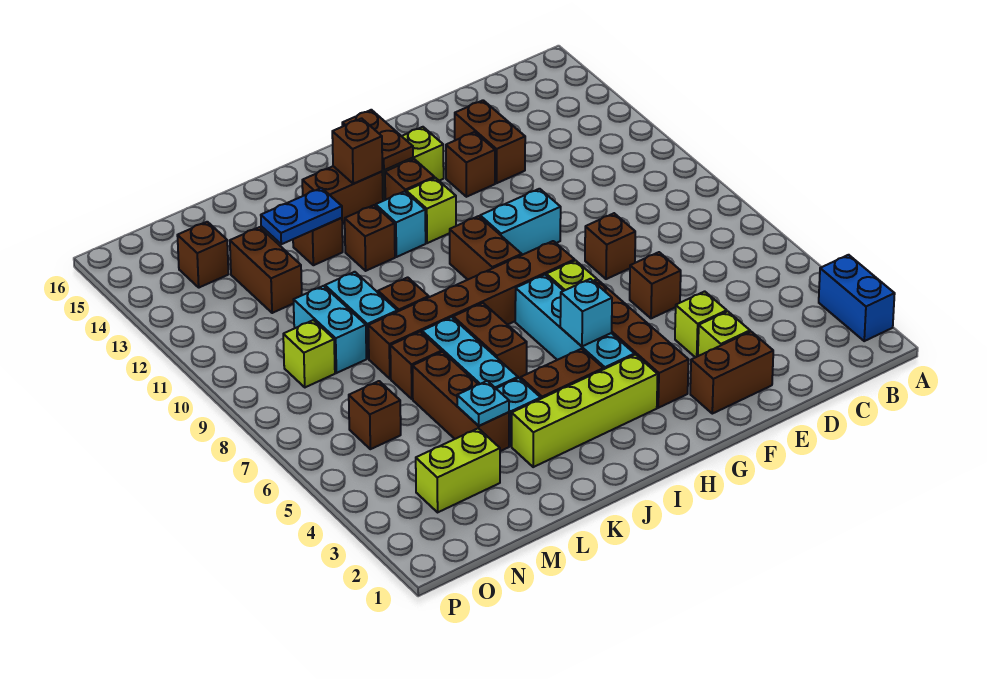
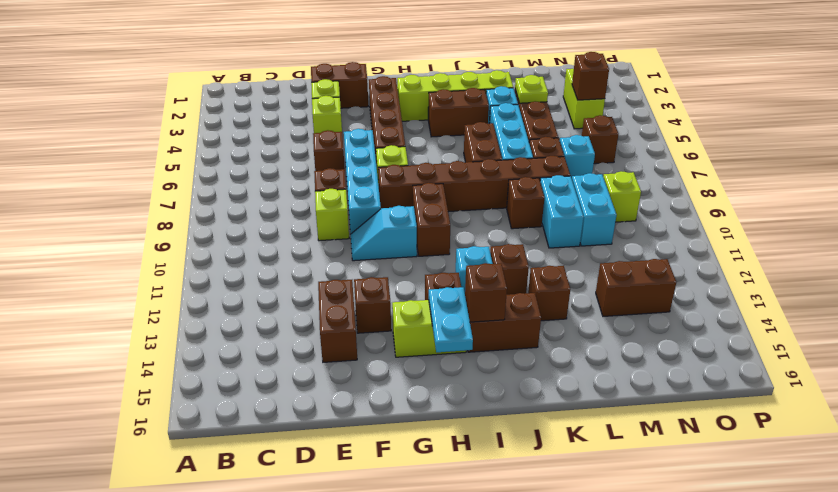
blue 1x2 brick [819,255,895,341] -> none
cyan 1x2 brick [480,189,561,255] -> cyan 1x2 slope [351,206,417,261]
cyan 1x4 brick [515,275,634,369] -> cyan 1x4 brick moved to [344,129,381,234]
cyan 1x1 brick [560,279,612,346] -> cyan 1x1 brick moved to [560,135,595,179]
lime 1x1 brick [406,178,456,243] -> lime 1x1 brick moved to [315,189,349,241]
brown 1x2 plate [342,110,413,170] -> cyan 1x2 plate [429,287,473,352]
blue 1x2 plate [261,188,342,244] -> none
cyan 1x1 plate [457,381,509,426] -> lime 1x1 plate [515,75,548,103]
lime 1x2 brick [416,428,500,512] -> lime 1x2 brick turned to [563,69,605,129]
brown 1x2 brick [230,227,302,313] -> brown 1x2 brick turned to [596,259,676,316]
brown 1x1 brick [177,222,228,288] -> brown 1x1 brick moved to [572,52,609,100]

